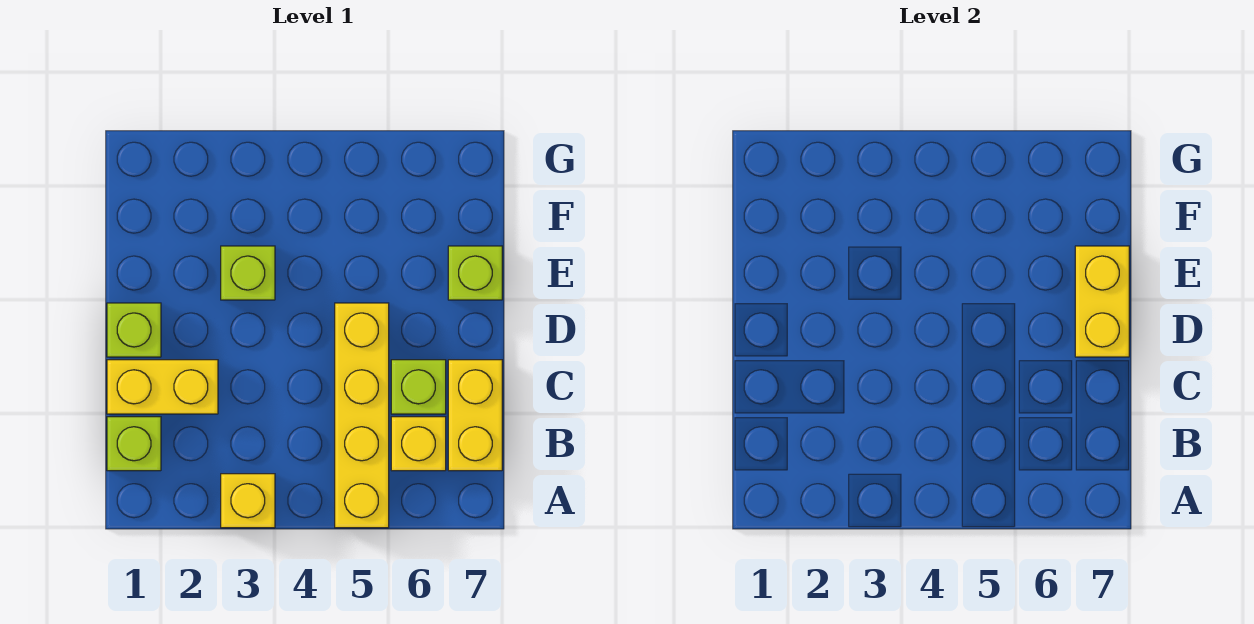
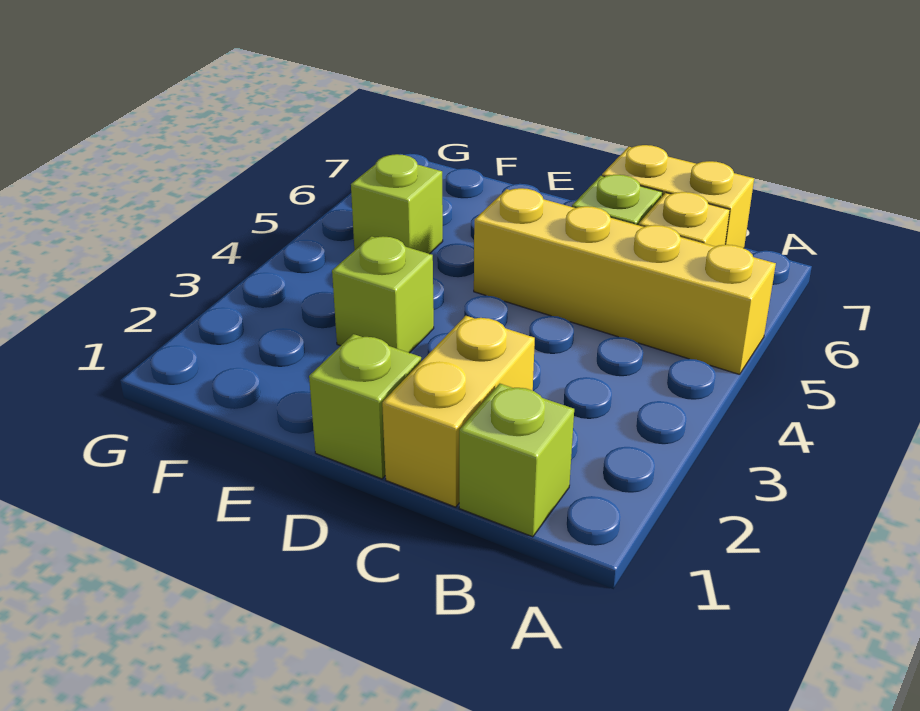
yellow 1x1 brick [221,474,275,528] -> none
yellow 1x2 brick [1075,246,1129,357] -> none
lime 1x1 brick [448,246,502,300] -> lime 1x1 brick moved to [351,154,443,254]

